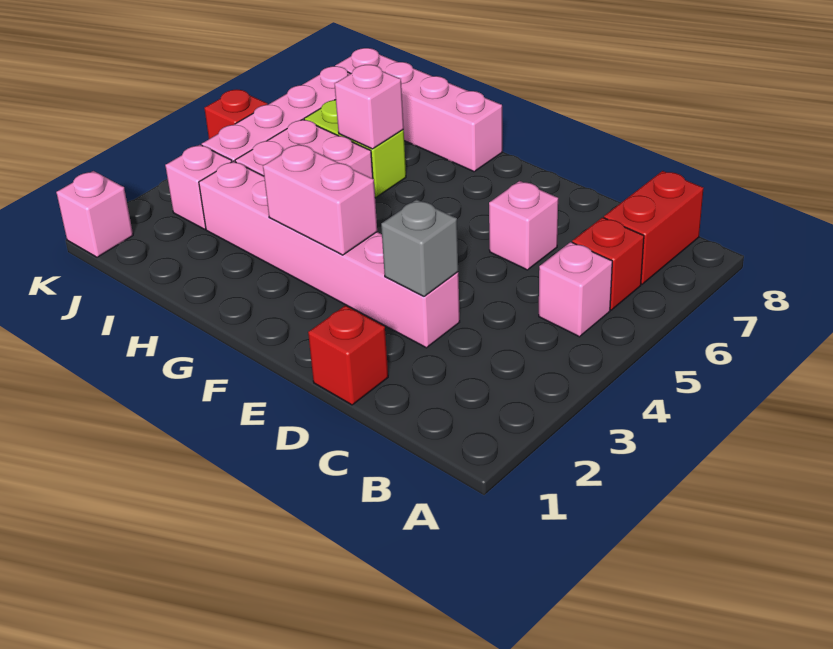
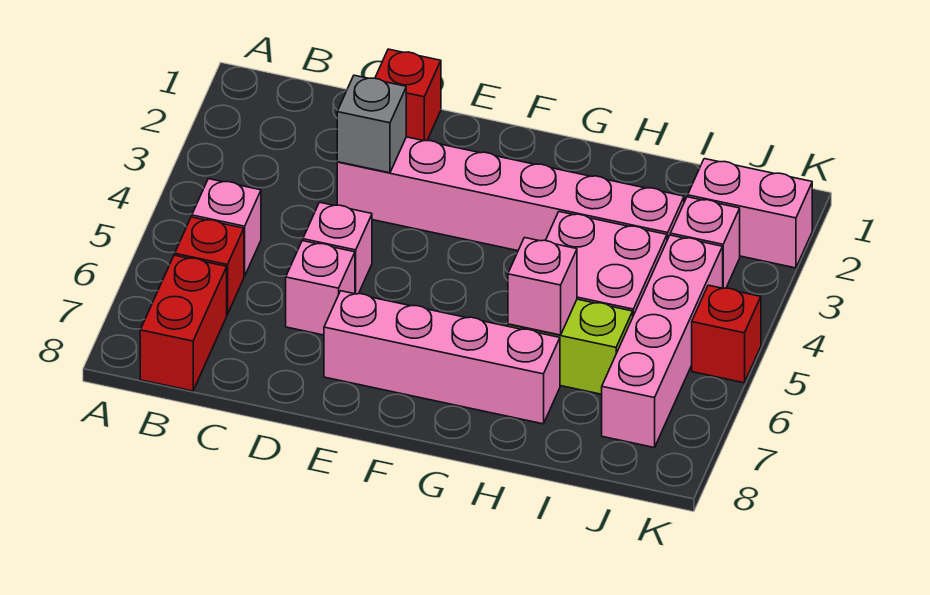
pink 1x2 brick [263,144,377,255] -> pink 1x2 brick moved to [688,159,812,268]
pink 1x4 brick [335,48,502,172] -> pink 1x4 brick moved to [324,291,560,424]
pink 1x1 brick [56,171,133,257] -> pink 1x1 brick moved to [303,202,372,294]

